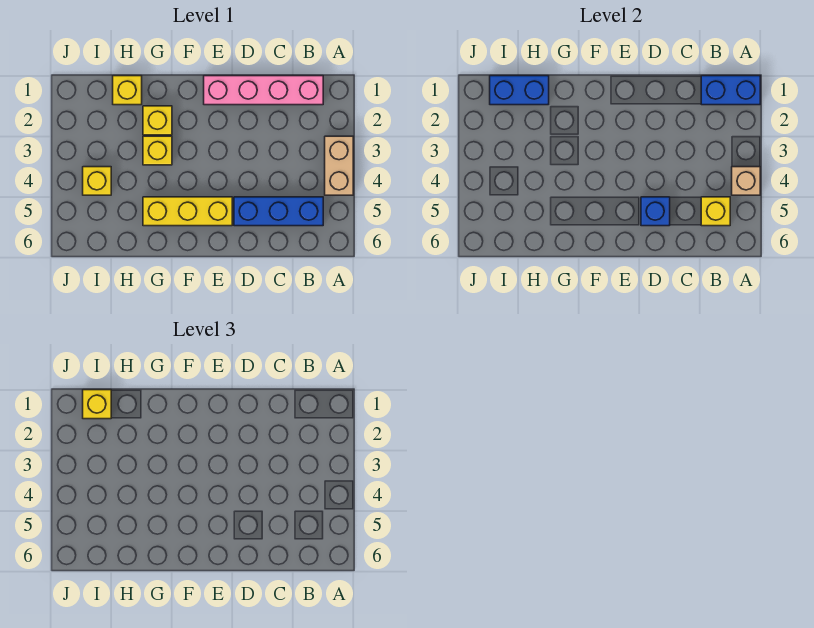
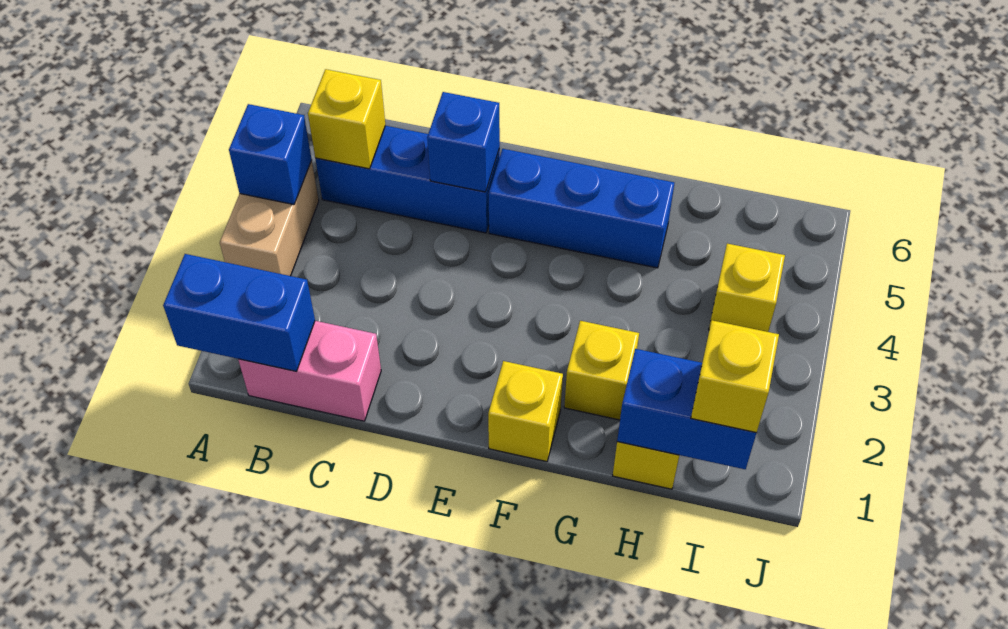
tan 1x1 brick [732,167,760,195] -> blue 1x1 brick [229,104,312,205]
pink 1x4 brick [204,76,323,105] -> pink 1x2 brick [238,321,381,421]
yellow 1x3 brick [143,197,232,226] -> blue 1x3 brick [489,149,674,268]
yellow 1x1 brick [143,136,172,165] -> yellow 1x1 brick moved to [488,361,563,462]

